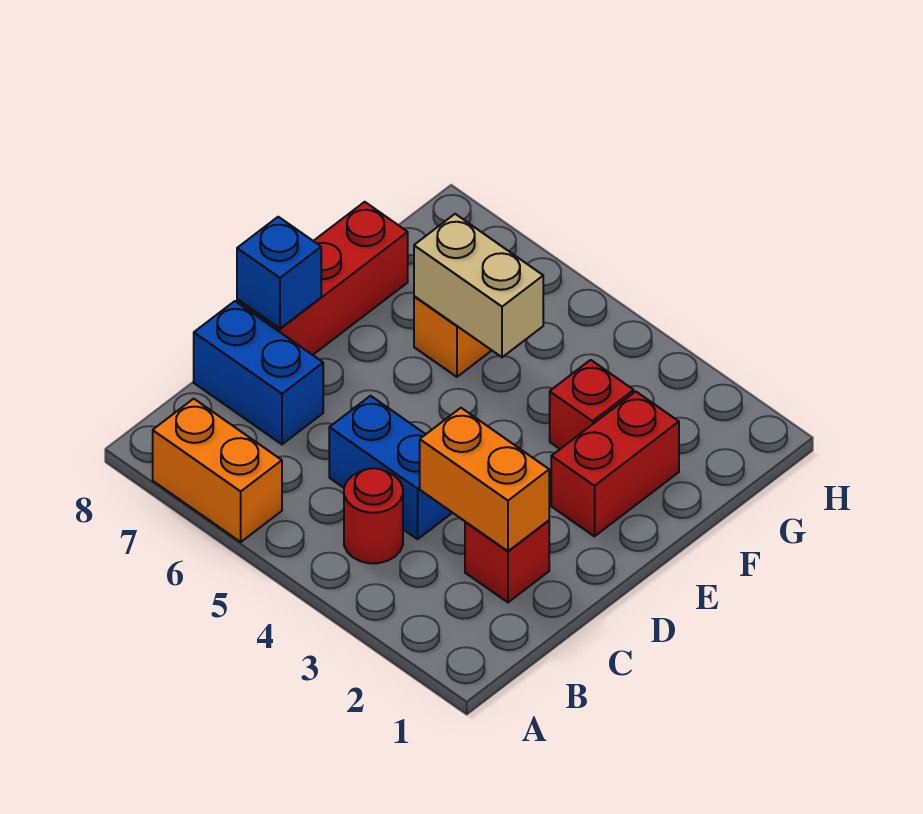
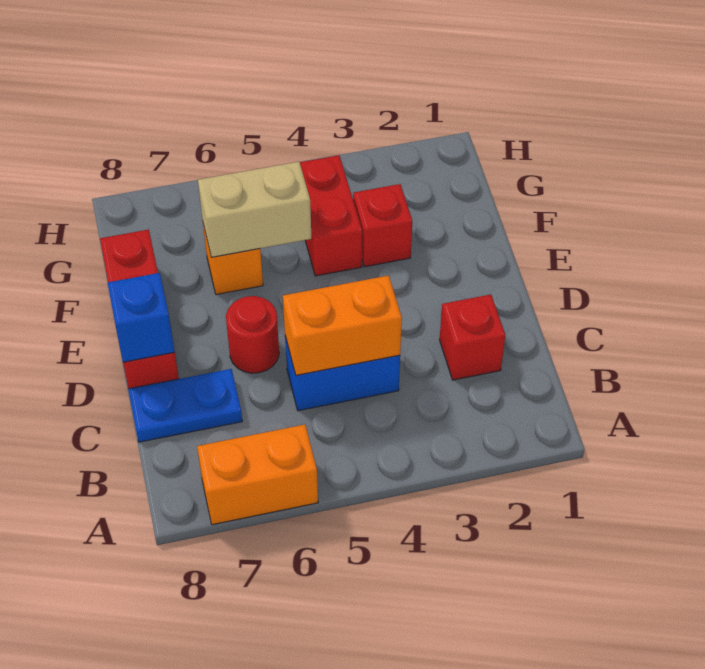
red 1x1 round brick [344,468,403,563] -> red 1x1 round brick moved to [226,296,279,373]
orange 1x2 brick [420,408,549,551] -> orange 1x2 brick moved to [283,275,402,375]
blue 1x2 brick [194,301,323,444] -> blue 1x2 plate [129,369,242,442]
red 1x2 brick [551,392,679,536] -> red 1x2 brick moved to [300,155,362,276]

